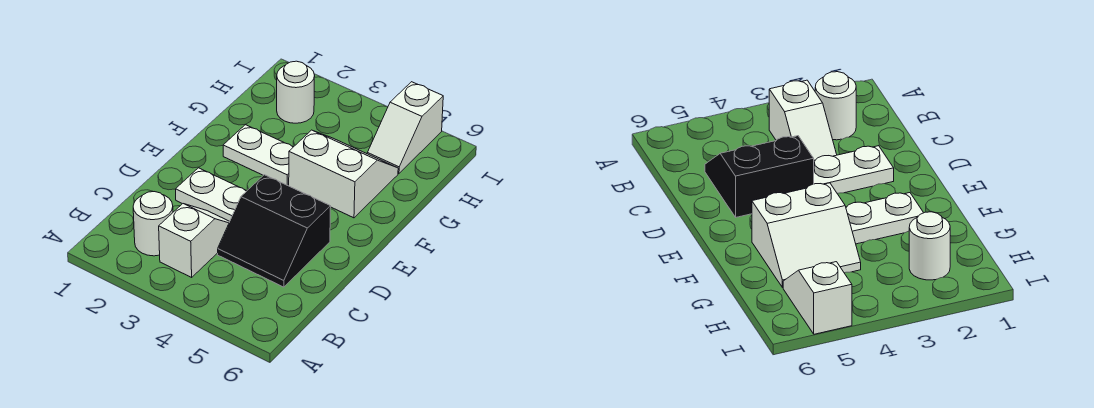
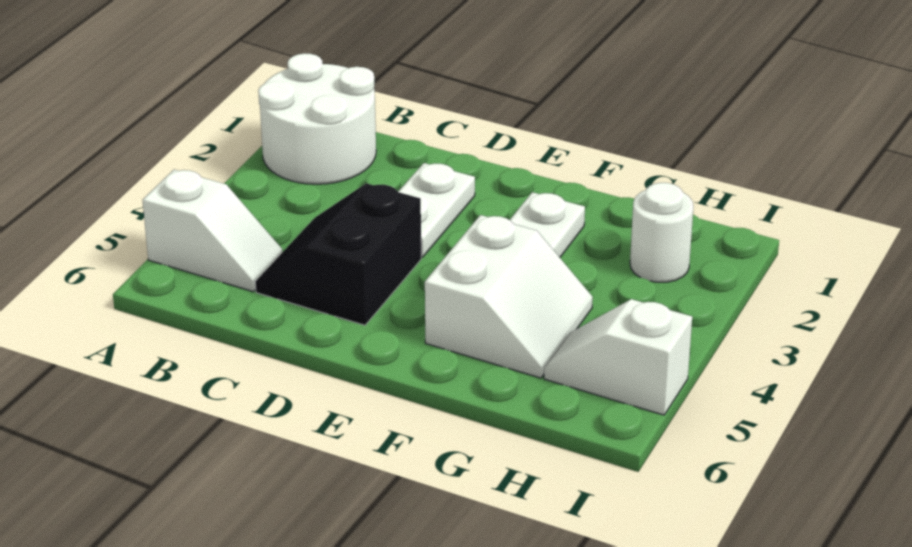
white 1x1 round brick [133,192,173,256] -> white 2x2 round brick [258,53,376,184]
white 1x2 slope [159,204,230,277] -> white 1x2 slope moved to [143,170,282,292]

